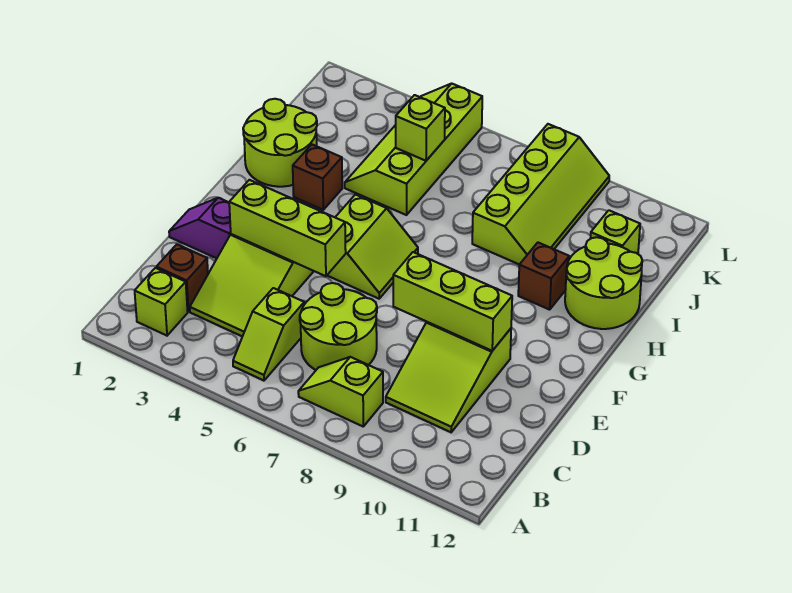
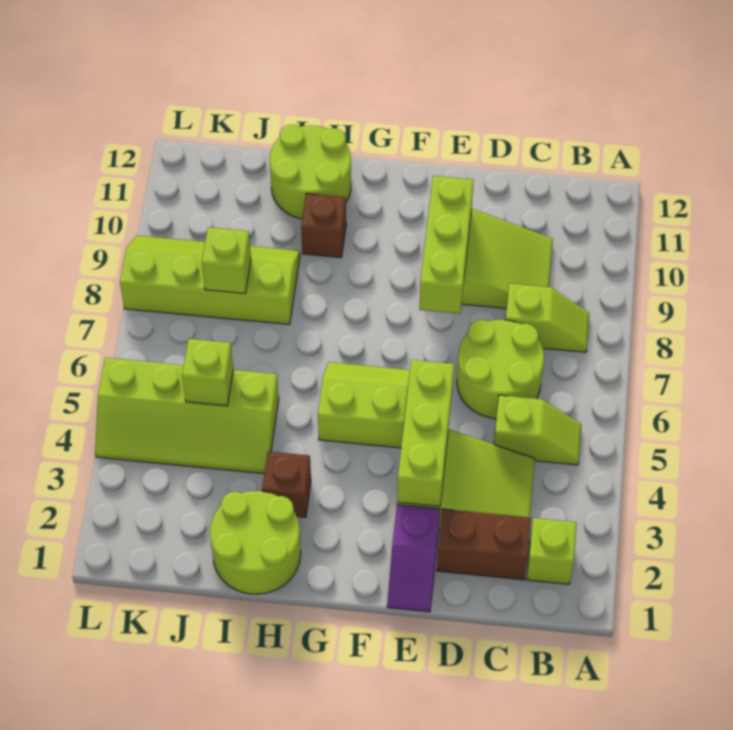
lime 1x2 slope [298,357,383,426] -> lime 1x2 slope turned to [506,284,589,352]
brown 1x1 brick [156,245,208,312] -> brown 1x2 brick [437,509,531,580]
lime 1x1 brick [590,210,640,254] -> lime 1x1 brick moved to [202,227,251,294]

